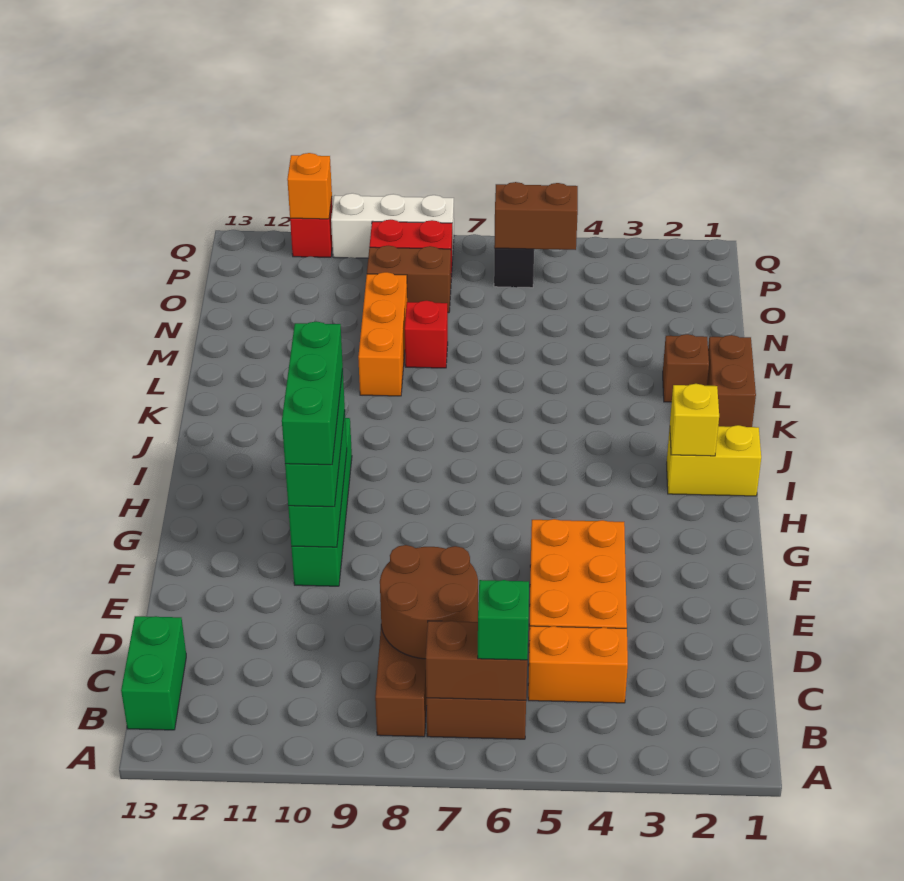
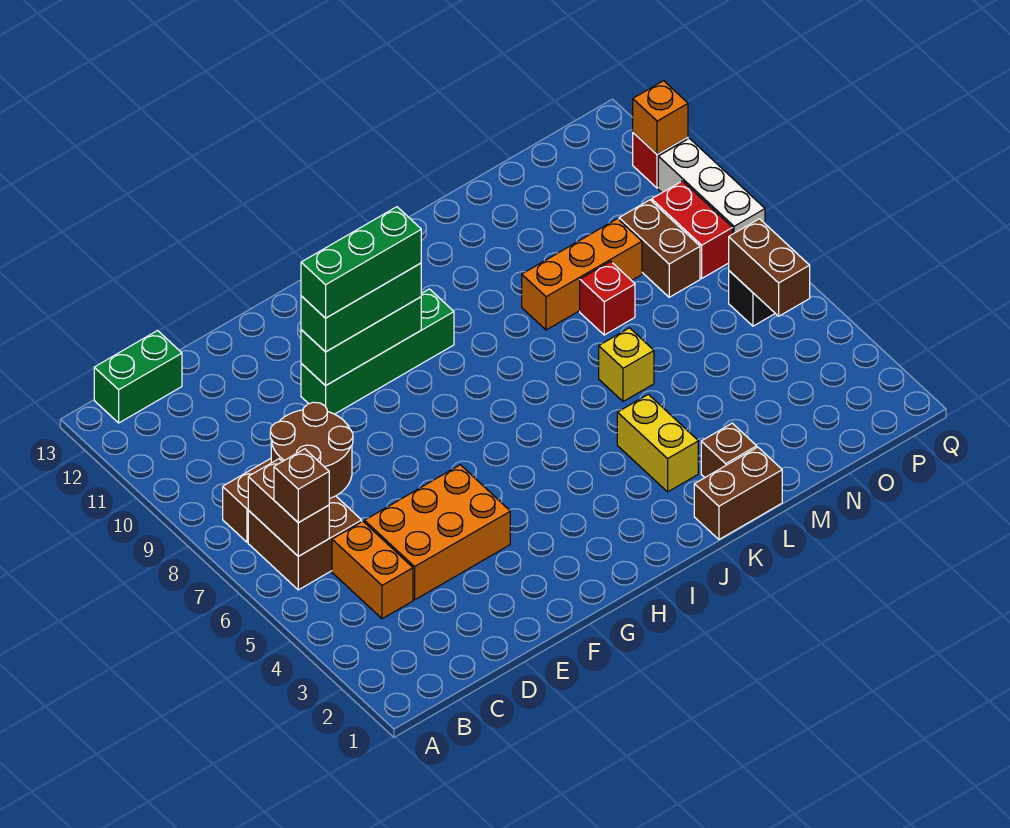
green 1x1 brick [478,580,529,660] -> brown 1x1 brick [274,449,329,523]
yellow 1x2 brick [667,425,761,496] -> yellow 1x2 brick moved to [617,394,698,492]
yellow 1x1 brick [670,384,719,456] -> yellow 1x1 brick moved to [599,328,654,402]

